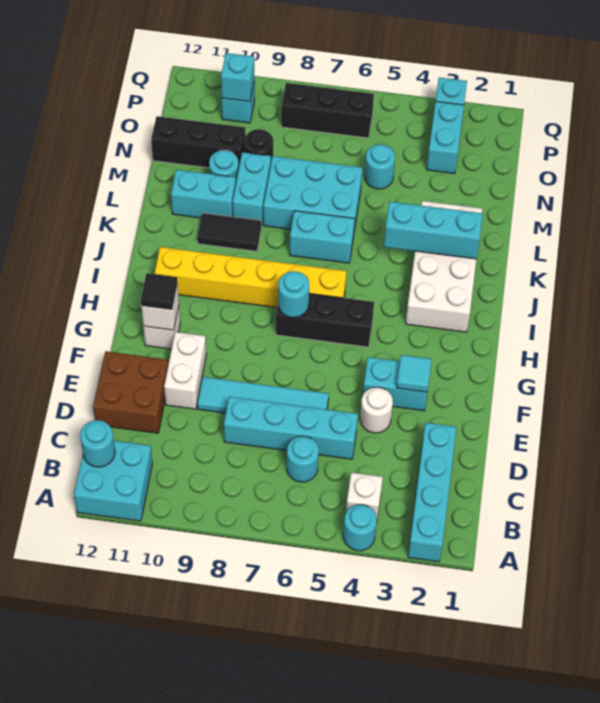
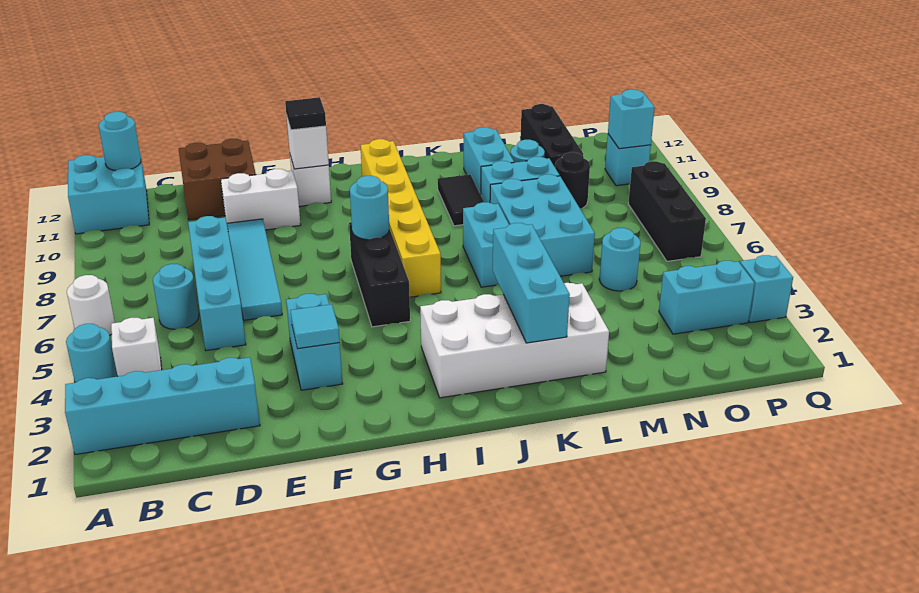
white 1x1 round brick [360,387,393,433] -> white 1x1 round brick moved to [67,275,115,336]

